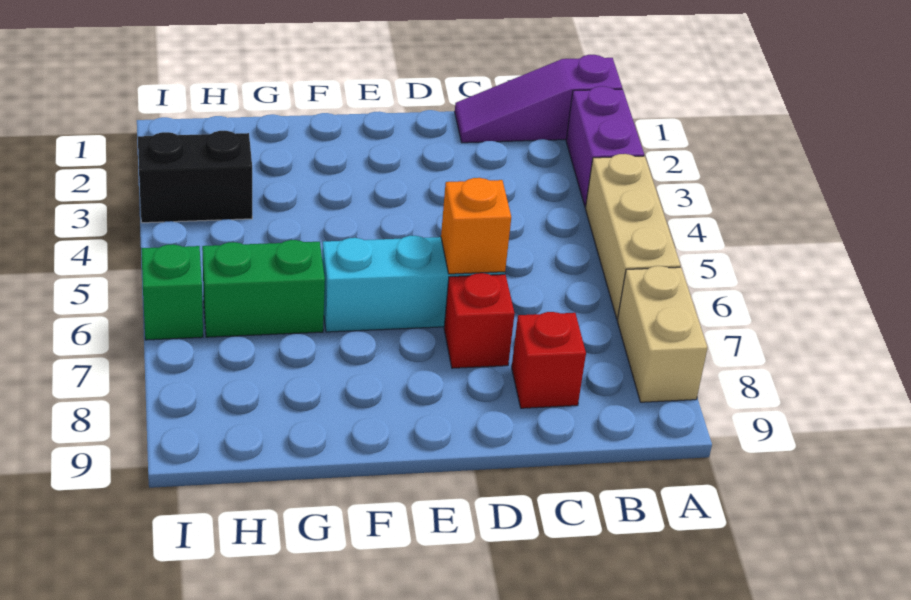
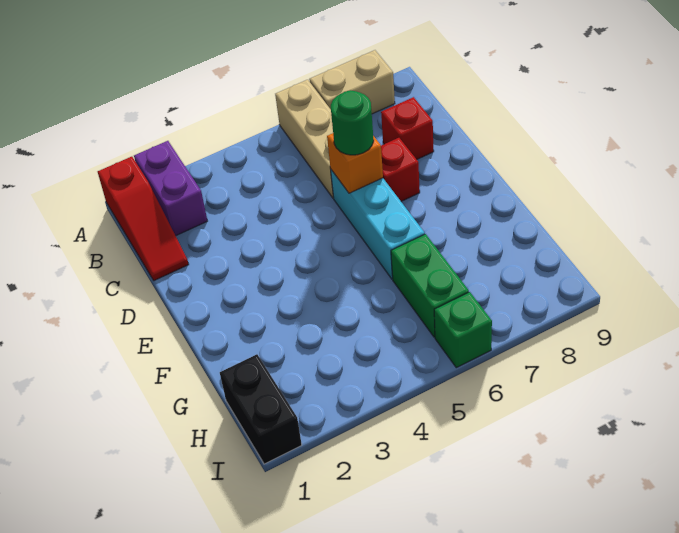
purple 1x3 slope [455,55,622,143] -> red 1x3 slope [98,157,189,281]
purple 1x2 brick [566,86,644,207] -> purple 1x2 brick turned to [134,141,207,236]
tan 1x3 brick [585,154,681,319] -> tan 1x3 brick turned to [275,80,334,198]
none -> green 1x1 round brick [331,90,374,155]
black 1x2 brick [138,131,252,223] -> black 1x2 brick moved to [220,354,302,464]

